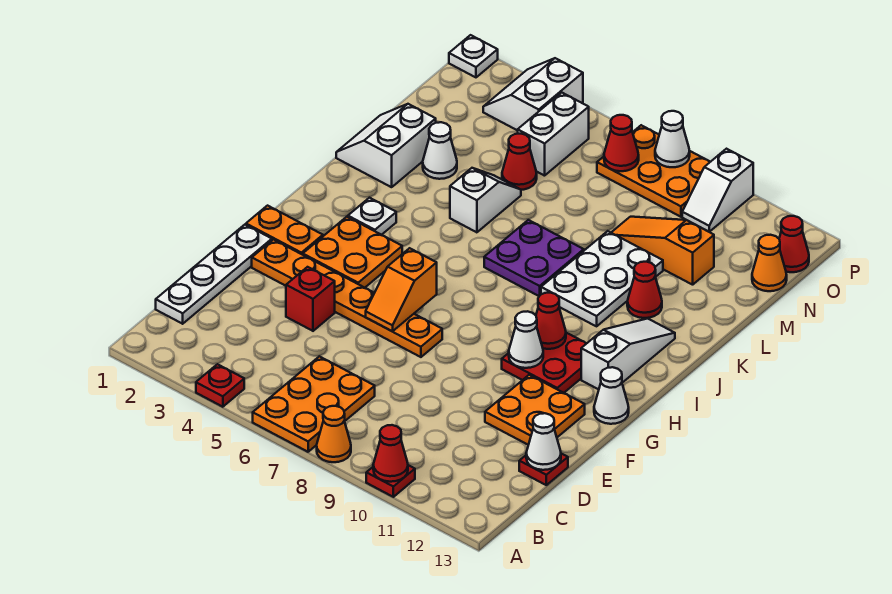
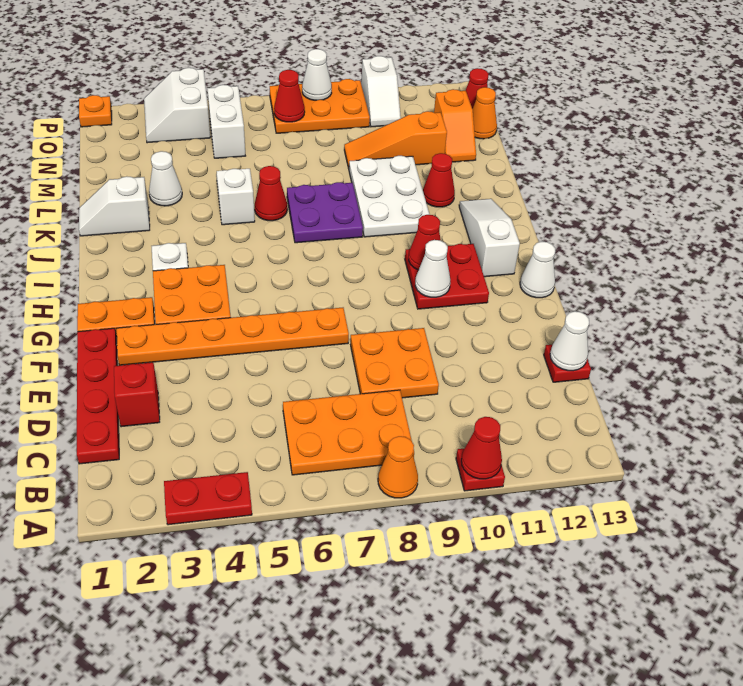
red 1x1 plate [196,364,244,407] -> red 1x2 plate [164,472,252,525]
orange 2x3 plate [253,356,375,452] -> orange 2x3 plate turned to [283,390,414,475]
white 1x4 plate [156,225,272,324] -> red 1x4 plate [77,328,119,464]
red 1x1 brick [286,267,335,331] -> red 1x1 brick moved to [114,362,160,427]
orange 2x2 plate [485,375,585,445] -> orange 2x2 plate moved to [351,328,439,398]
orange 1x2 slope [366,248,437,331] -> orange 1x2 slope moved to [434,89,476,162]
white 2x2 slope [336,104,436,187] -> white 1x2 slope [79,176,150,236]
red 1x1 cone [502,134,537,190] -> red 1x1 cone moved to [255,166,287,221]
white 1x1 plate [449,35,498,77] -> orange 1x1 plate [79,95,112,127]

